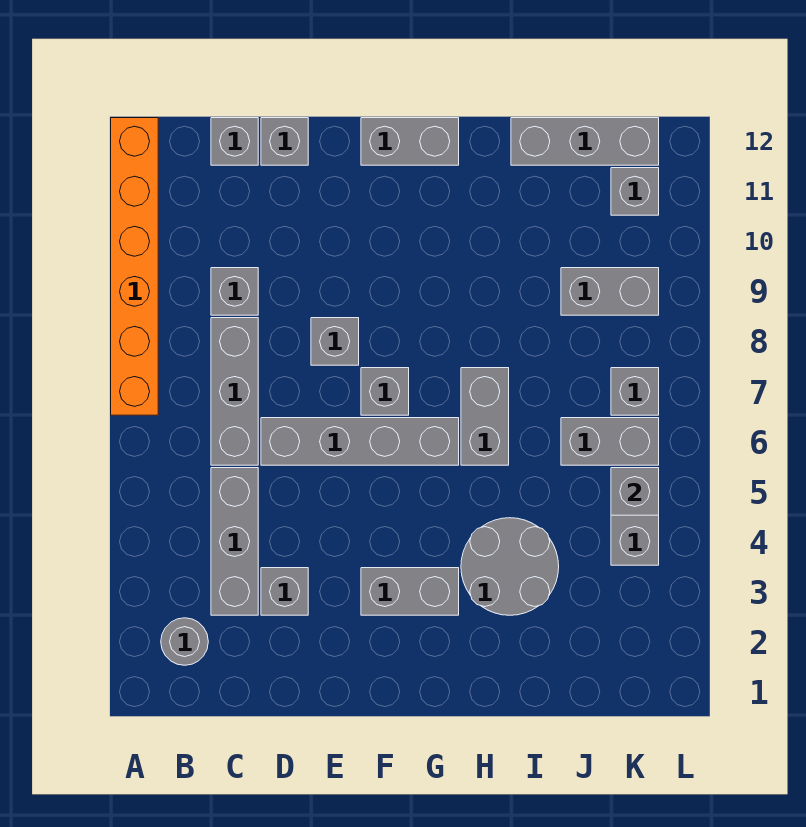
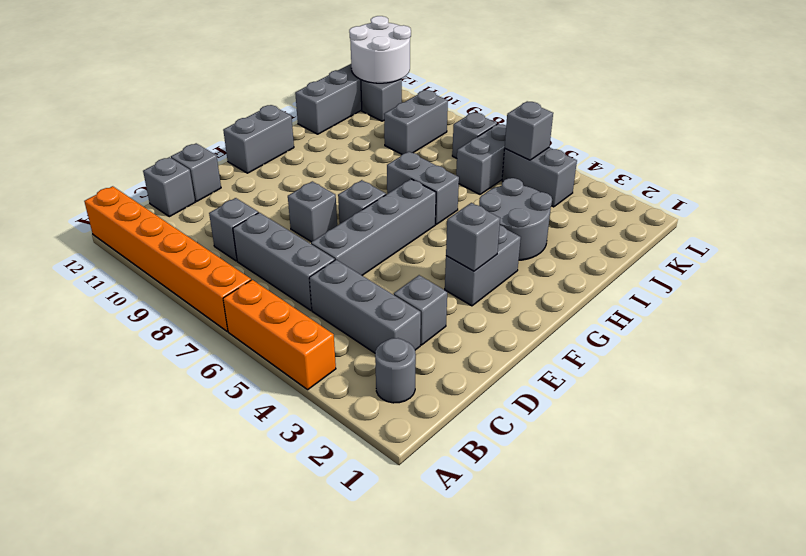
none -> orange 1x3 brick [223,280,336,390]
none -> grey 1x1 brick [446,203,500,271]
none -> white 2x2 round brick [349,16,411,83]

